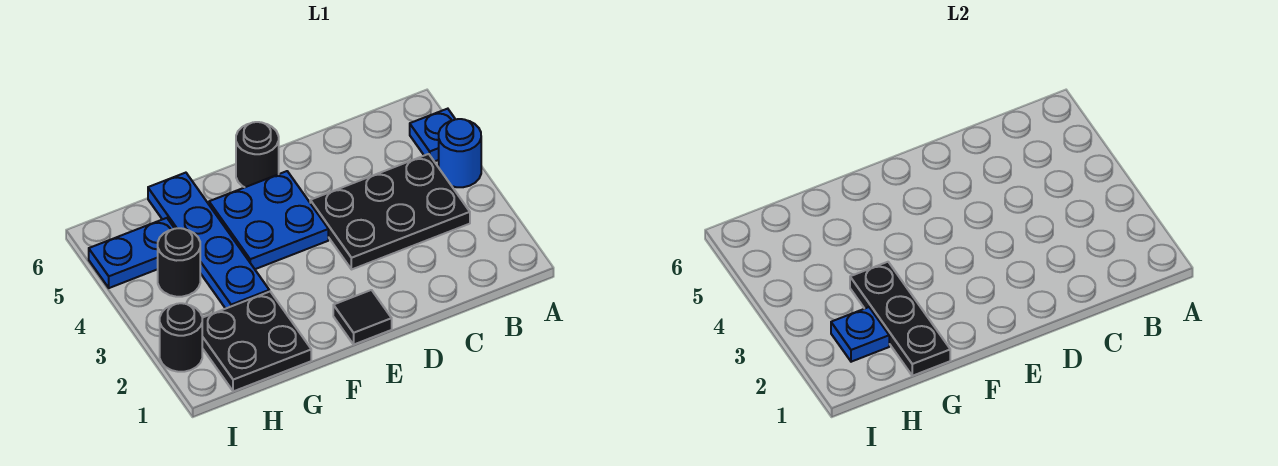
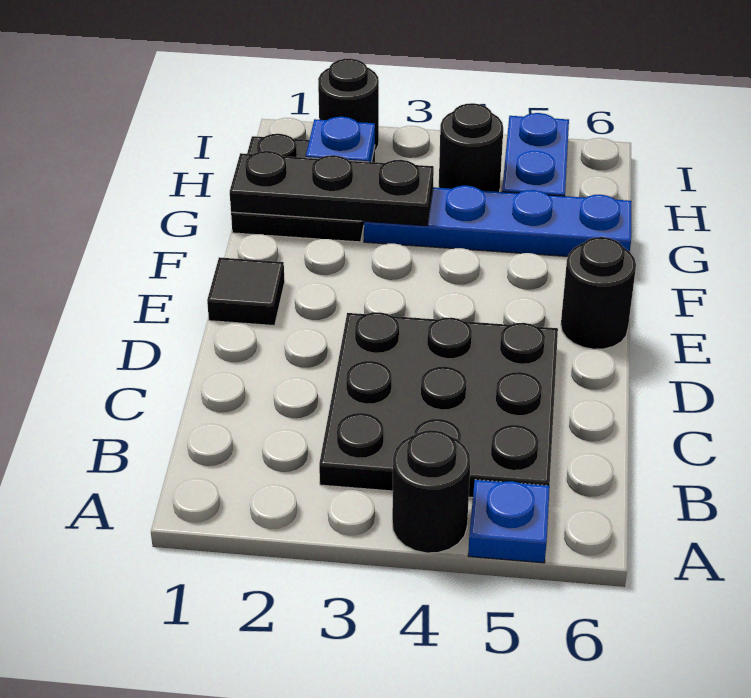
blue 1x1 round brick [439,119,481,187] -> black 1x1 round brick [392,430,470,553]
black 2x3 plate [310,154,470,270] -> black 3x3 plate [319,312,558,498]
blue 2x2 plate [209,171,328,269] -> none

